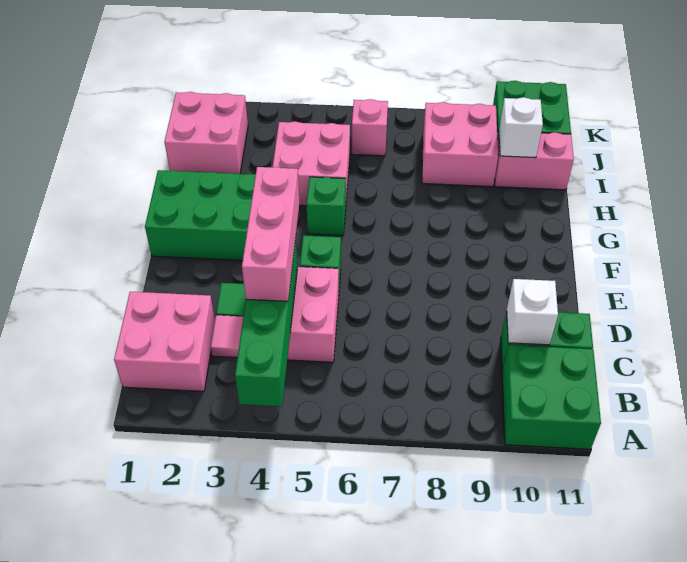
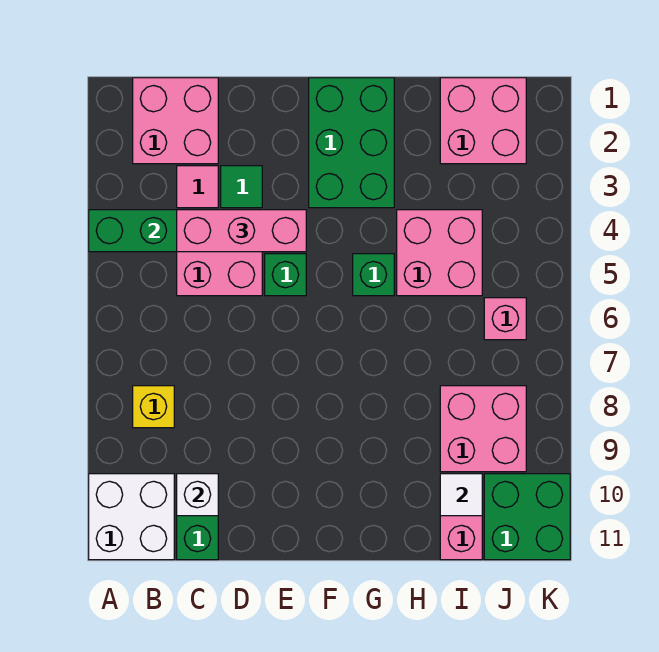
green 2x2 brick [502,345,601,449] -> white 2x2 brick [89,474,174,560]
none -> yellow 1x1 brick [133,386,174,428]
white 1x1 brick [499,97,543,158] -> white 1x1 tile [440,474,482,516]

